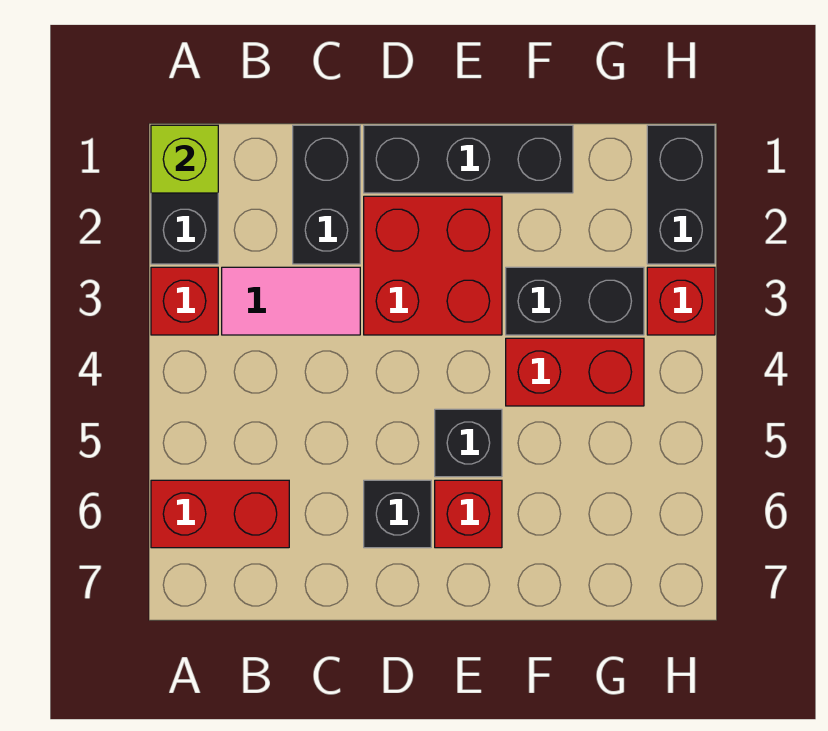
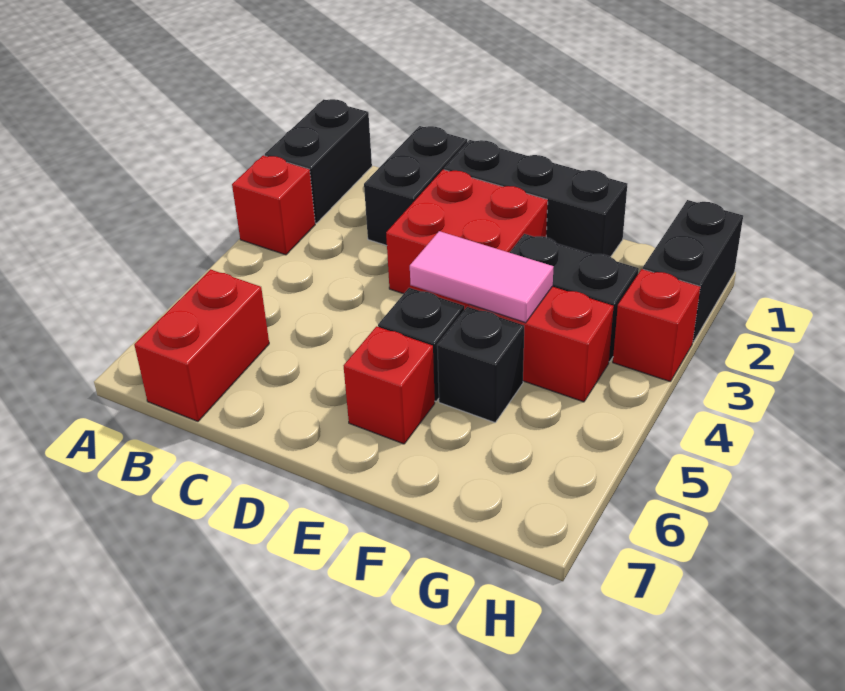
lime 1x1 brick [151,125,218,193] -> none
red 1x2 brick [151,480,289,548] -> red 1x2 brick turned to [134,269,269,421]
pink 1x2 tile [222,267,360,335] -> pink 1x2 tile moved to [410,231,554,323]
black 1x1 brick [364,480,431,548] -> black 1x1 brick moved to [437,307,524,423]

